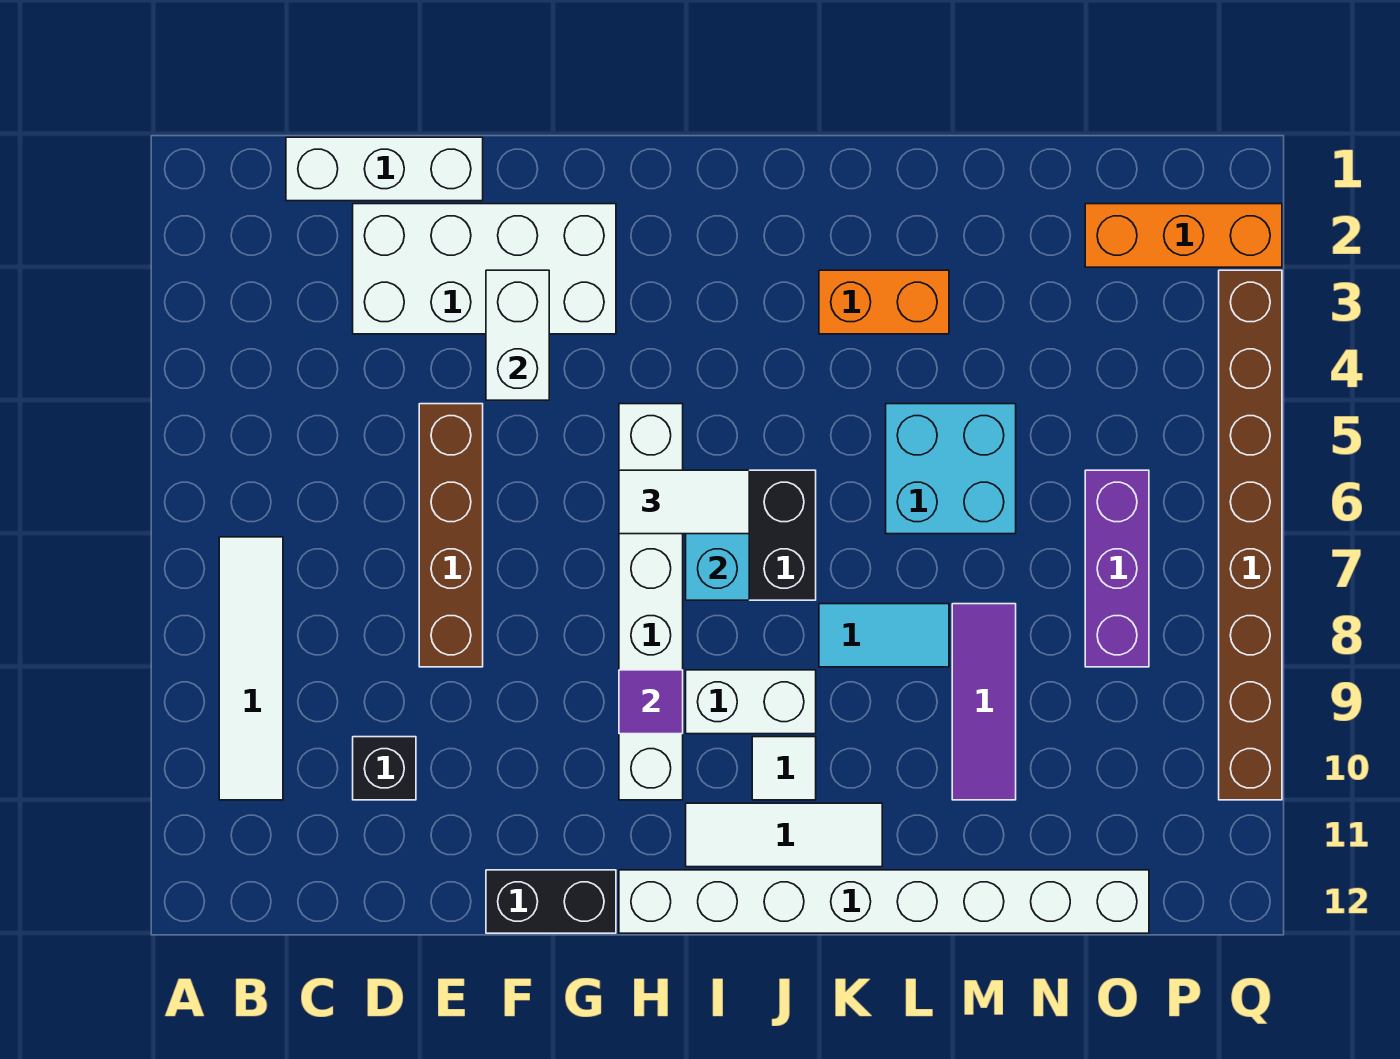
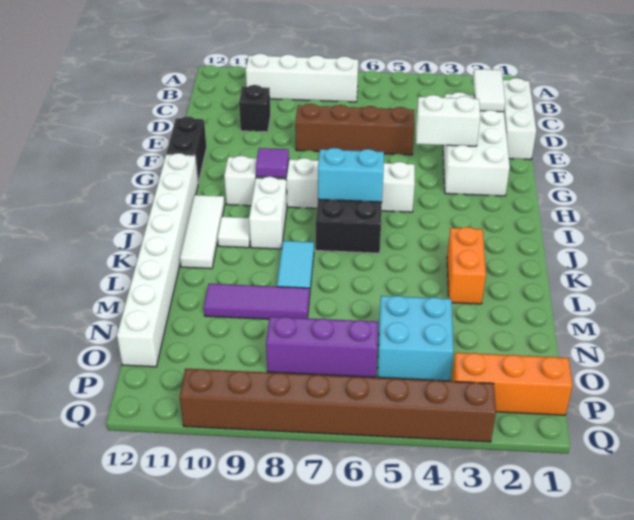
white 1x4 tile [219,537,283,800] -> white 1x4 brick [246,54,358,102]
white 1x2 tile [619,470,749,534] -> white 1x2 tile moved to [473,69,505,112]
cyan 2x2 brick [886,404,1016,534] -> cyan 2x2 brick moved to [378,296,453,381]
orange 1x3 brick [1085,204,1282,267] -> orange 1x3 brick turned to [452,353,573,415]

